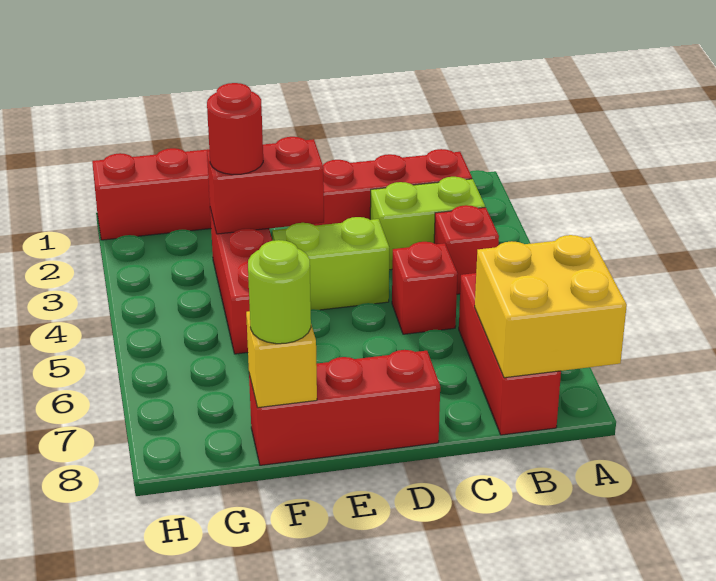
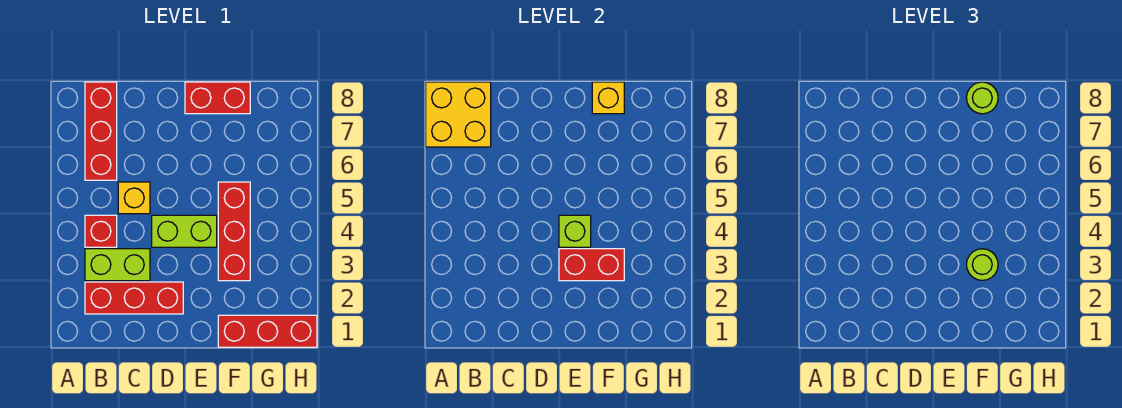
red 1x1 brick [392,242,457,334] -> yellow 1x1 brick [118,182,150,214]
red 1x3 brick [249,350,440,465] -> red 1x2 brick [185,82,250,114]
none -> lime 1x1 brick [559,215,591,247]
red 1x1 round brick [207,83,263,175] -> lime 1x1 round brick [966,249,998,280]

